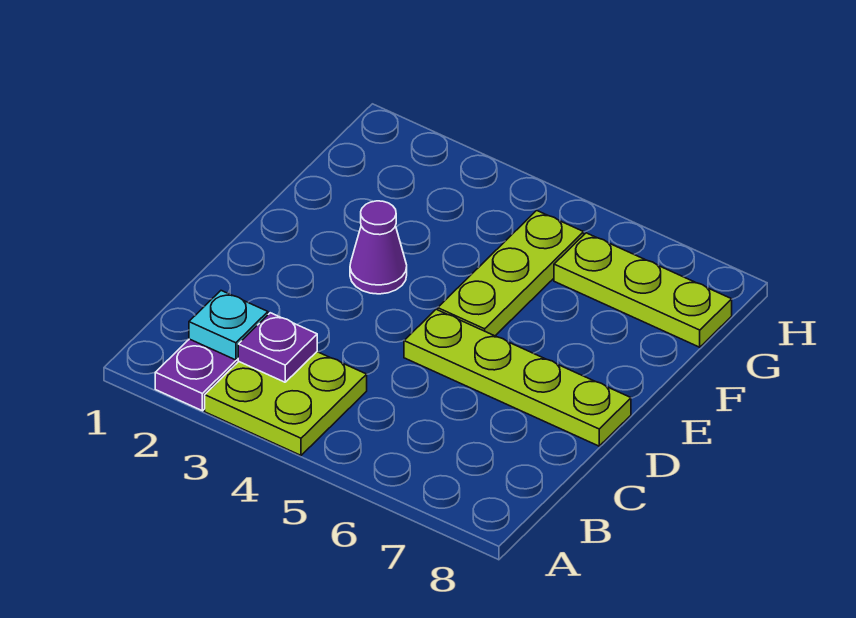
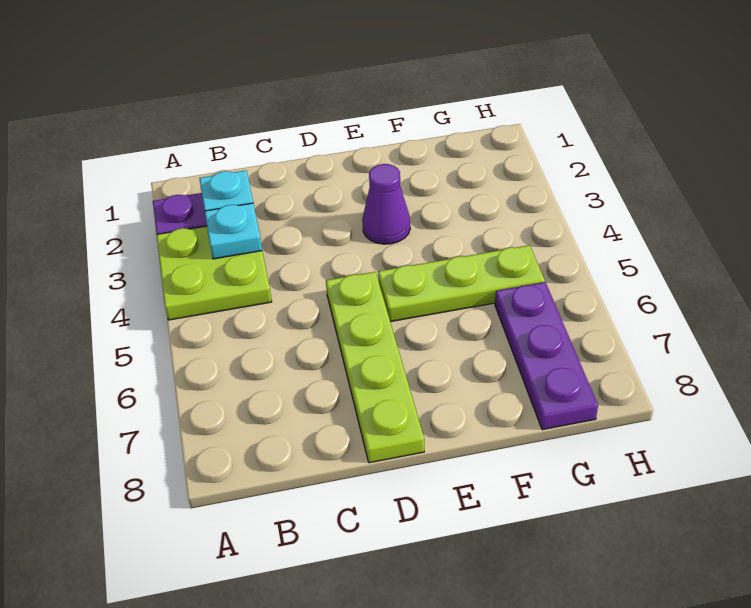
purple 1x1 plate [238,313,317,382] -> cyan 1x1 plate [205,203,262,259]
lime 1x3 plate [554,233,732,347] -> purple 1x3 plate [495,282,598,430]

